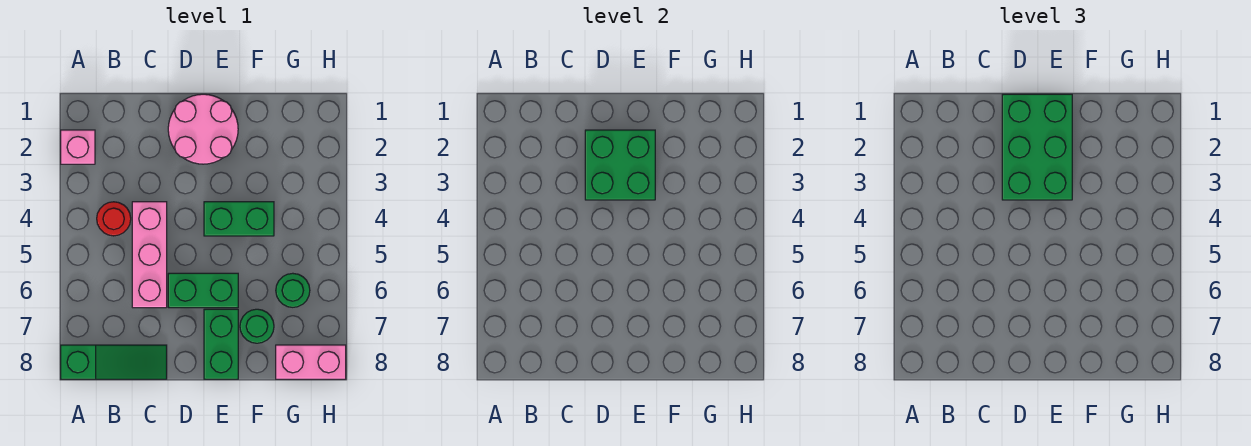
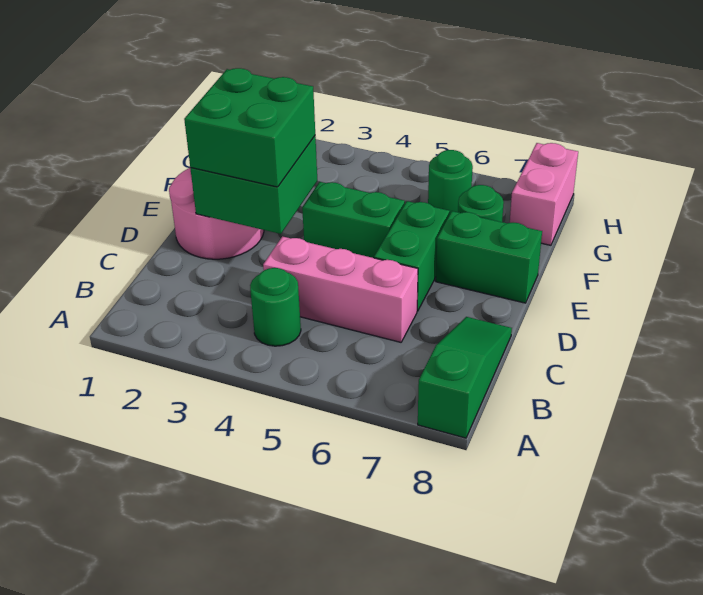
pink 1x1 brick [61,130,95,164] -> none
red 1x1 round brick [97,202,131,236] -> green 1x1 round brick [250,268,301,346]
green 2x3 brick [1002,94,1072,200] -> green 2x2 brick [184,68,315,187]
green 1x2 brick [204,202,274,236] -> green 1x2 brick turned to [302,182,405,258]

